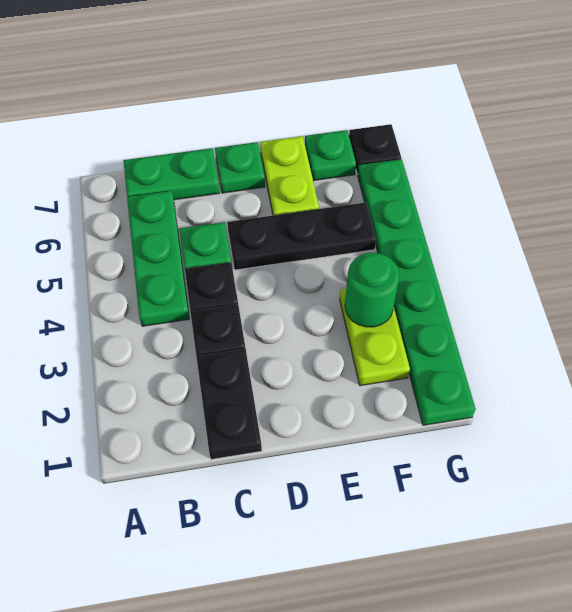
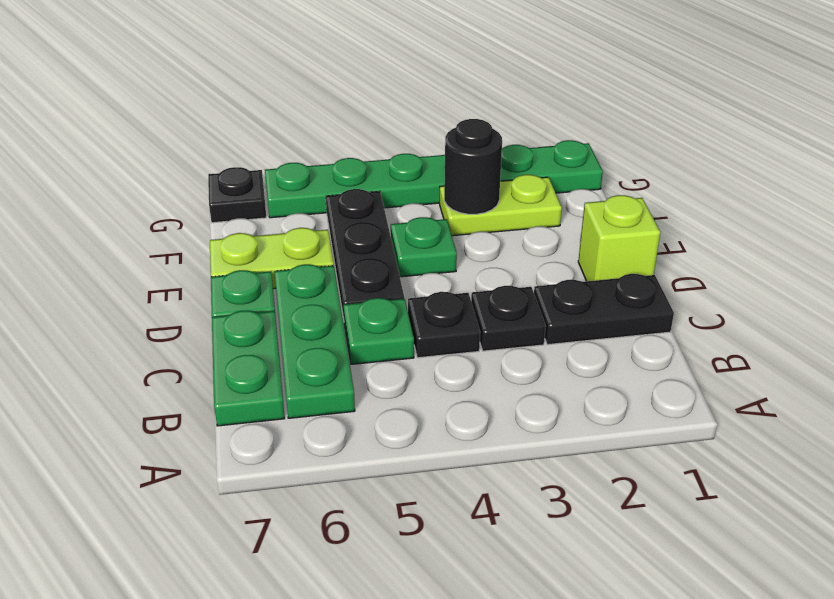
green 1x3 plate [127,191,189,326] -> green 1x3 plate turned to [274,264,355,418]
none -> lime 1x1 brick [578,195,661,281]
green 1x1 round brick [345,253,399,327] -> black 1x1 round brick [444,119,502,214]
green 1x1 plate [305,130,356,181] -> green 1x1 plate moved to [391,217,457,277]

